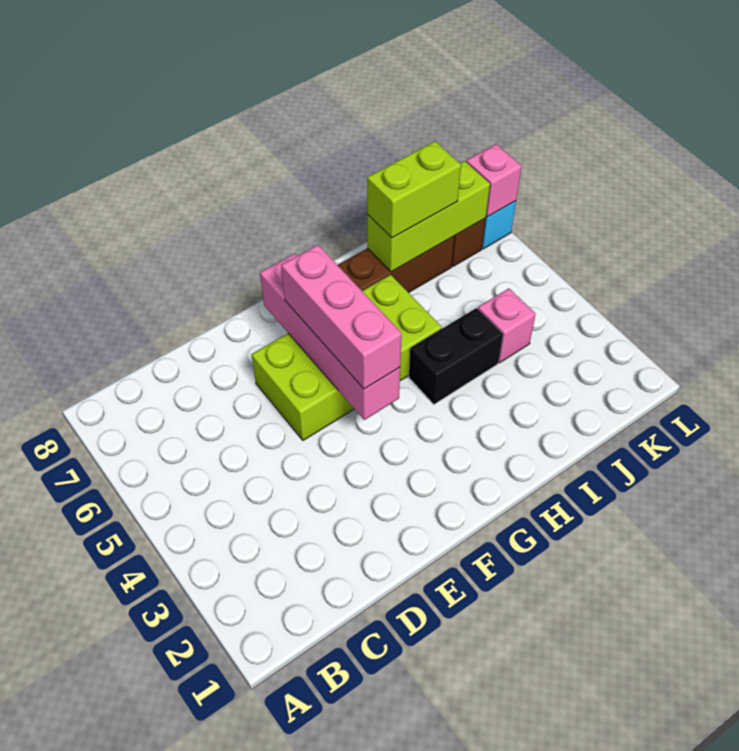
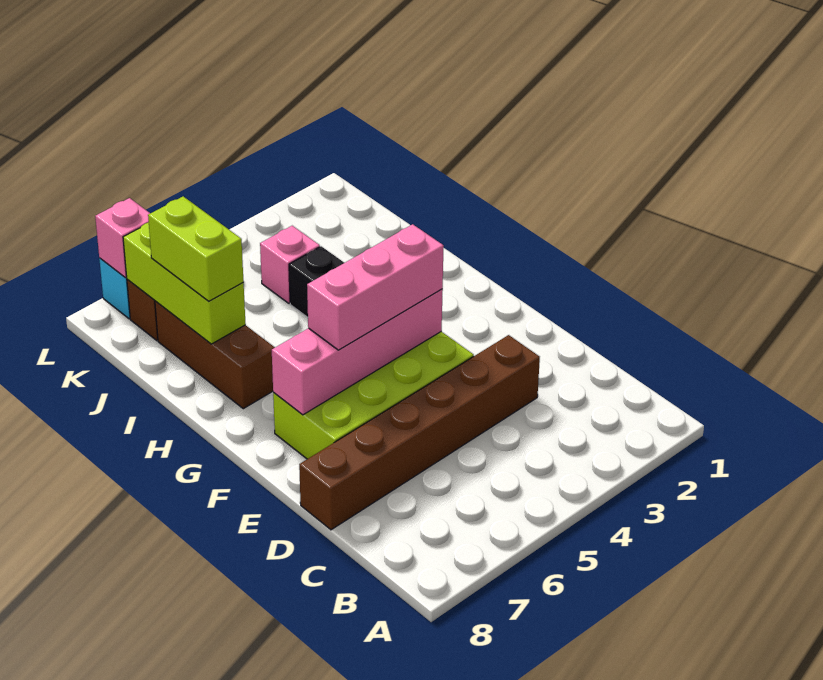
none -> brown 1x6 brick [299,335,540,530]
lime 2x4 brick [252,275,442,440] -> lime 2x4 brick turned to [273,332,474,459]

